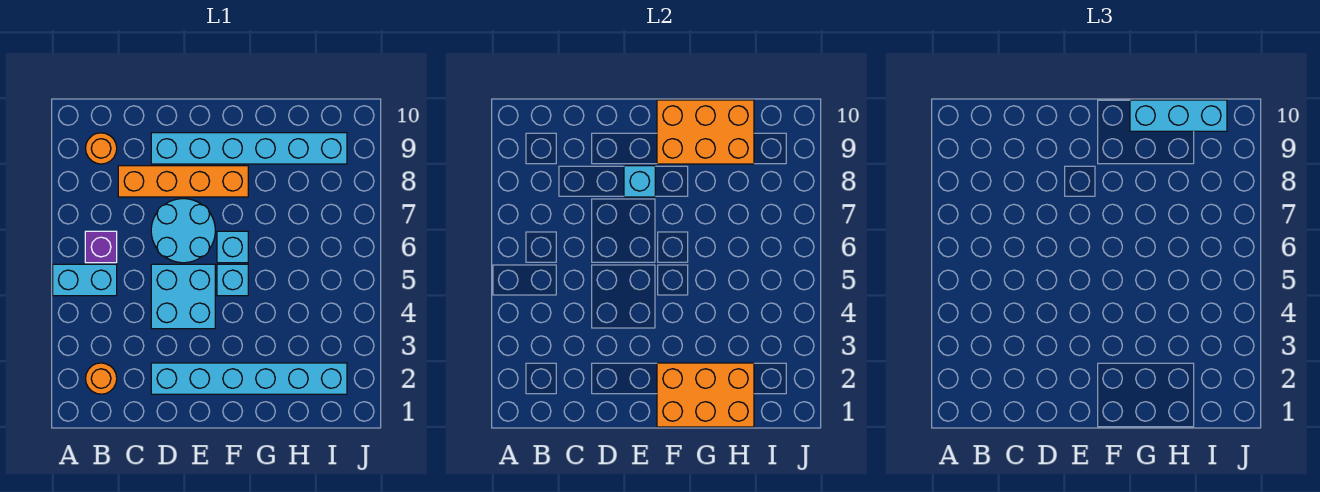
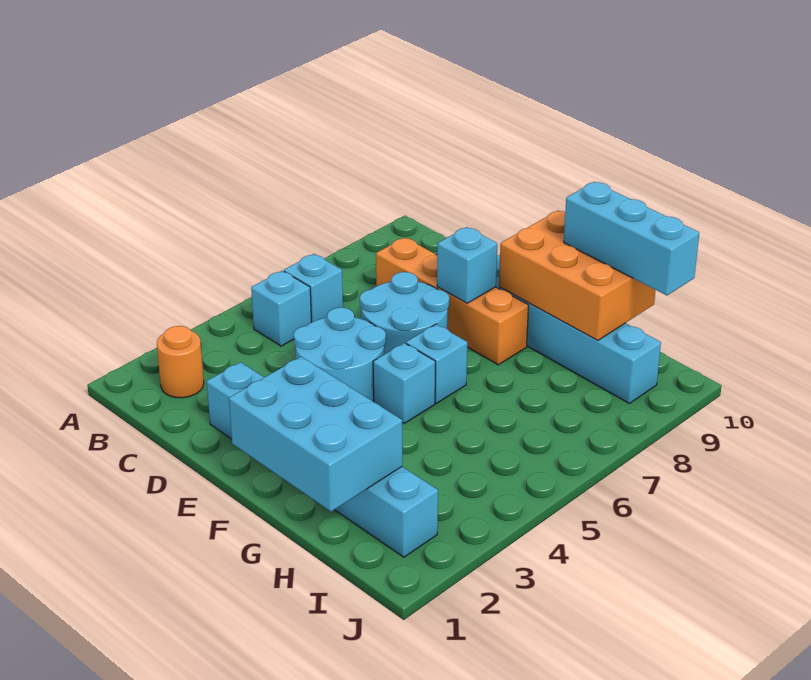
cyan 1x2 brick [53,264,117,296] -> cyan 1x1 brick [251,271,311,346]
purple 1x1 brick [85,231,117,263] -> cyan 1x1 brick [284,254,343,322]
orange 1x1 round brick [86,133,117,164] -> none
cyan 2x2 brick [151,264,215,329] -> cyan 2x2 round brick [294,308,386,402]
orange 2x3 brick [657,363,754,427] -> cyan 2x3 brick [229,357,402,512]

